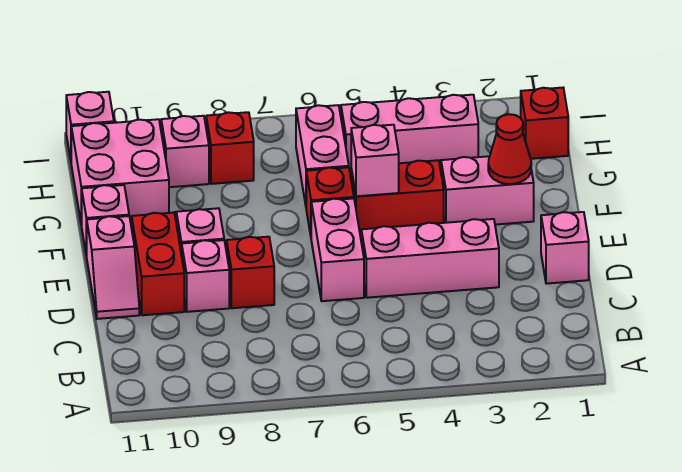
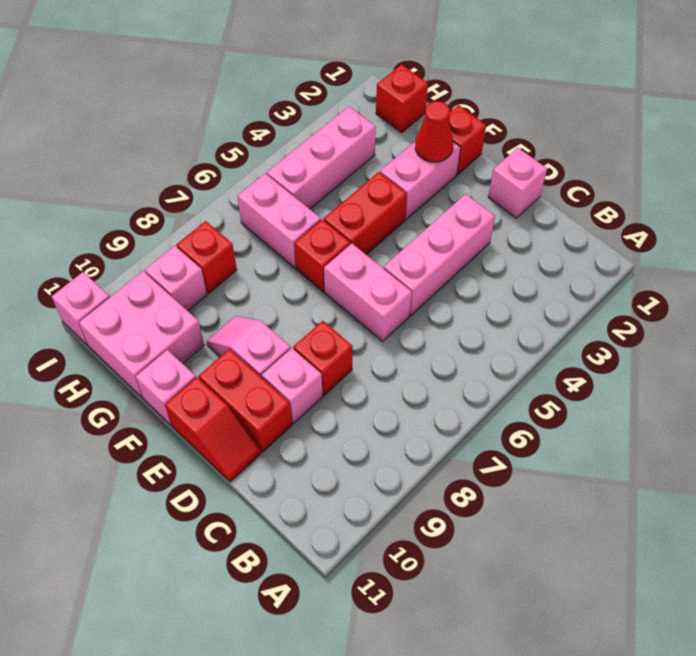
pink 1x2 slope [87,216,139,319] -> red 1x2 slope [165,377,261,482]
none -> red 1x1 brick [449,105,486,174]
pink 1x1 brick [351,125,399,196] -> none

